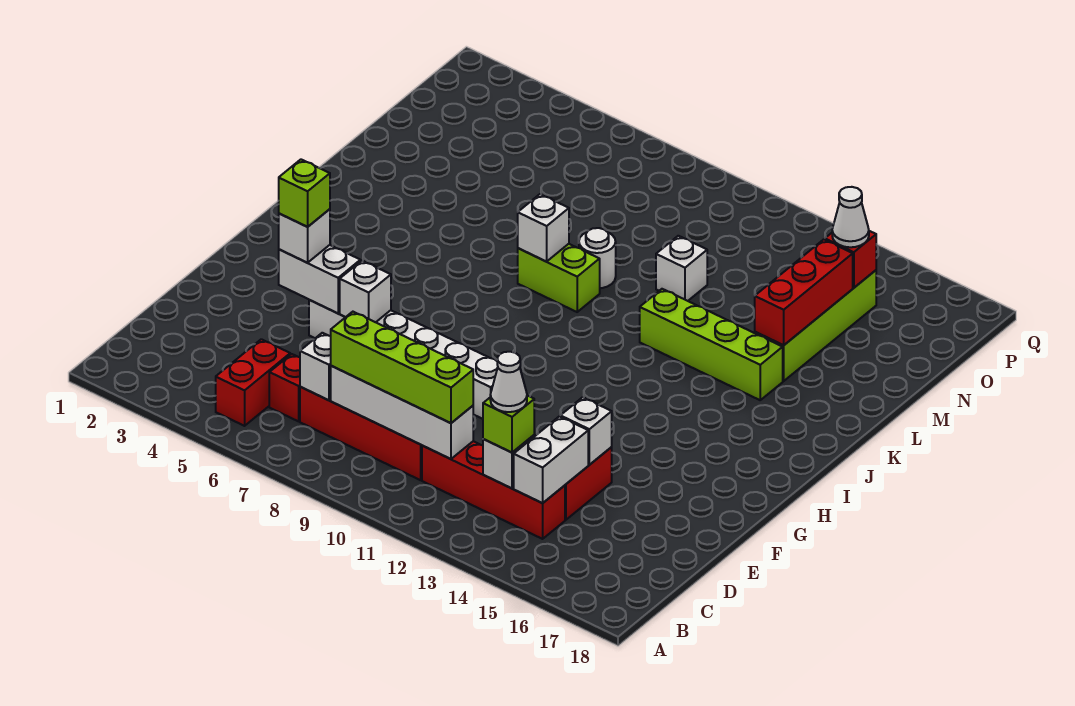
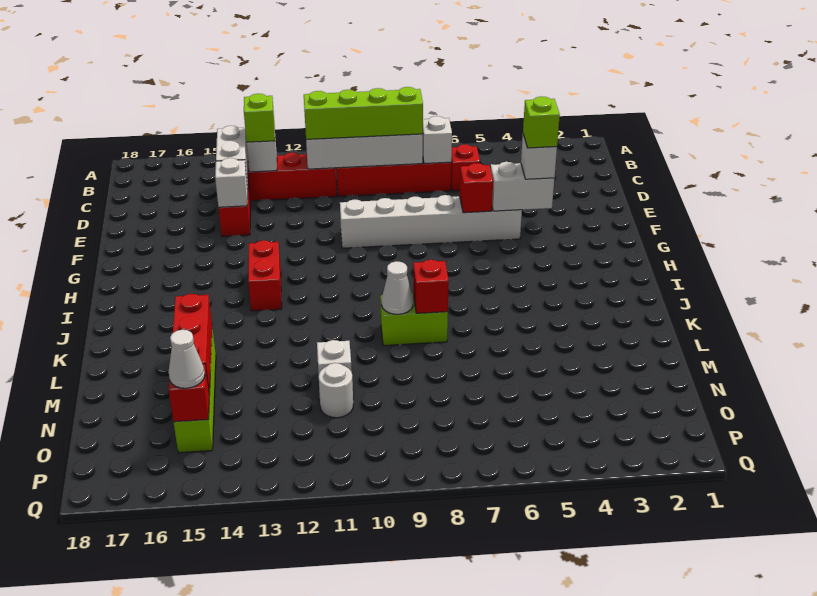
red 1x2 brick [216,339,290,426] -> red 1x2 brick moved to [248,240,282,311]
white 1x1 cone [490,352,527,412] -> white 1x1 cone moved to [382,261,413,314]
white 1x1 brick [340,261,391,322] -> red 1x1 brick [460,163,493,213]
white 1x1 brick [518,194,569,262] -> red 1x1 brick [413,260,449,313]
lime 1x4 brick [640,289,783,400] -> none
white 1x1 round brick [579,228,616,288] -> white 1x1 round brick moved to [319,363,353,418]

